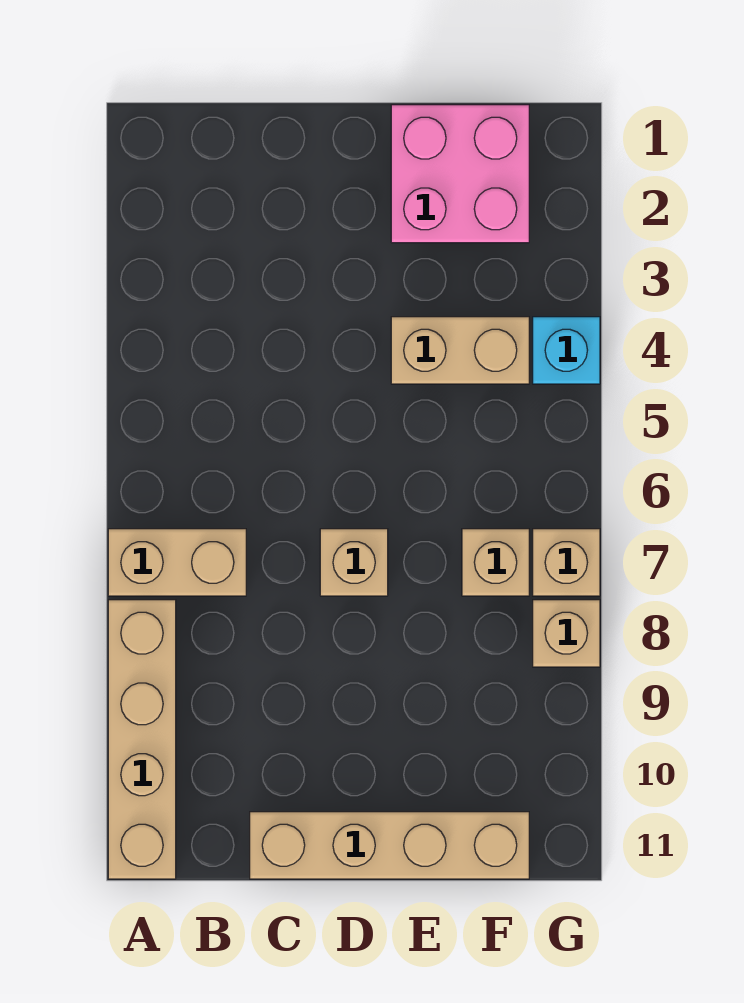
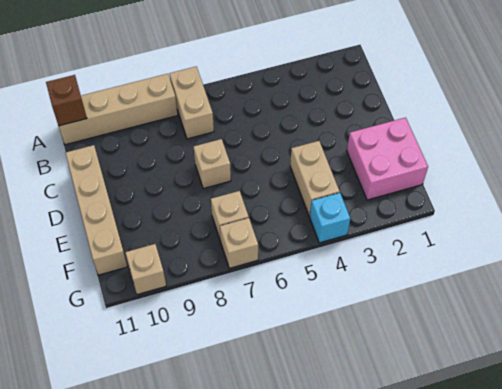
none -> brown 1x1 brick [46,75,87,126]
tan 1x1 brick [533,600,600,667] -> tan 1x1 brick moved to [125,244,166,295]

